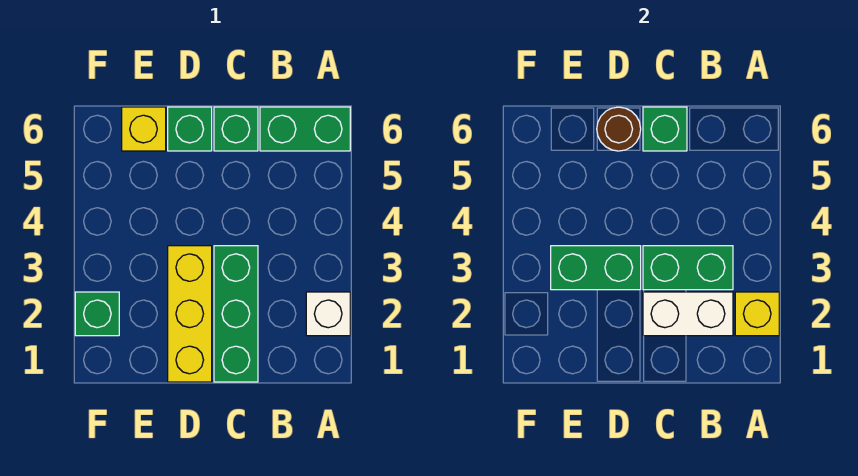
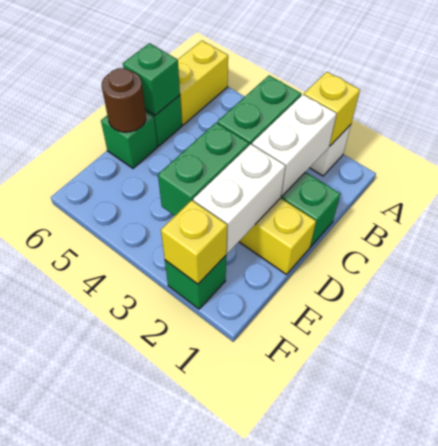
green 1x2 brick [260,107,350,151] -> yellow 1x2 brick [178,41,228,125]
none -> white 1x2 brick [193,144,285,253]
yellow 1x1 brick [122,107,166,151] -> yellow 1x1 brick moved to [161,200,227,284]

